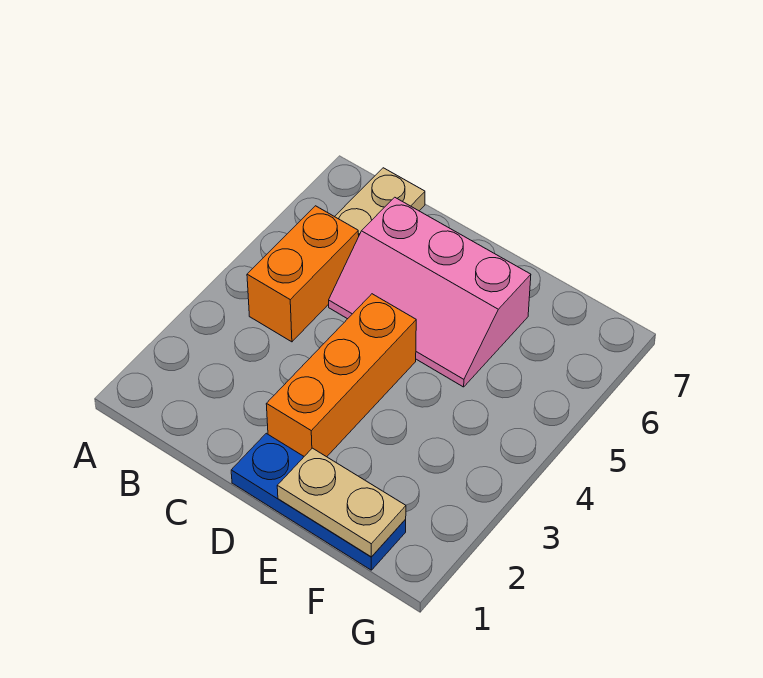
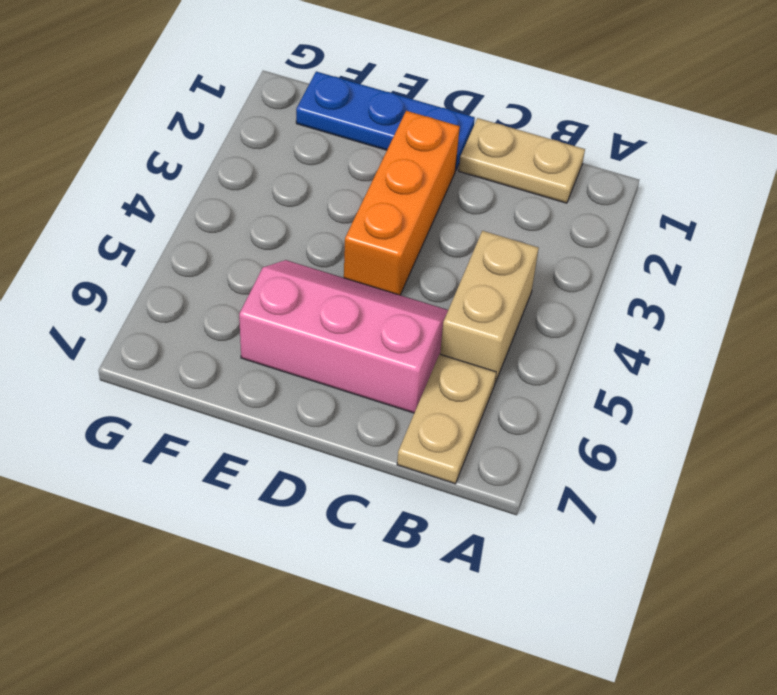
orange 1x2 brick [247,206,359,342] -> tan 1x2 brick [440,231,539,383]
tan 1x2 plate [277,448,406,557] -> tan 1x2 plate moved to [459,118,585,203]

